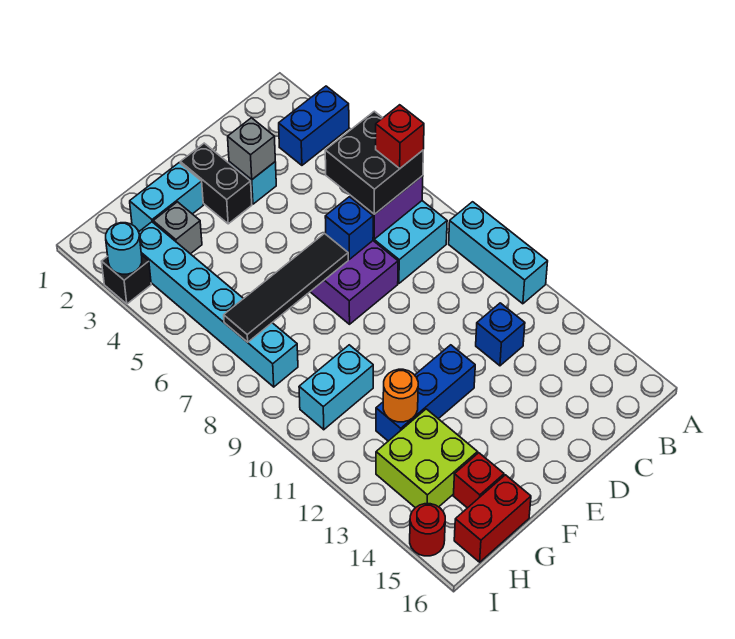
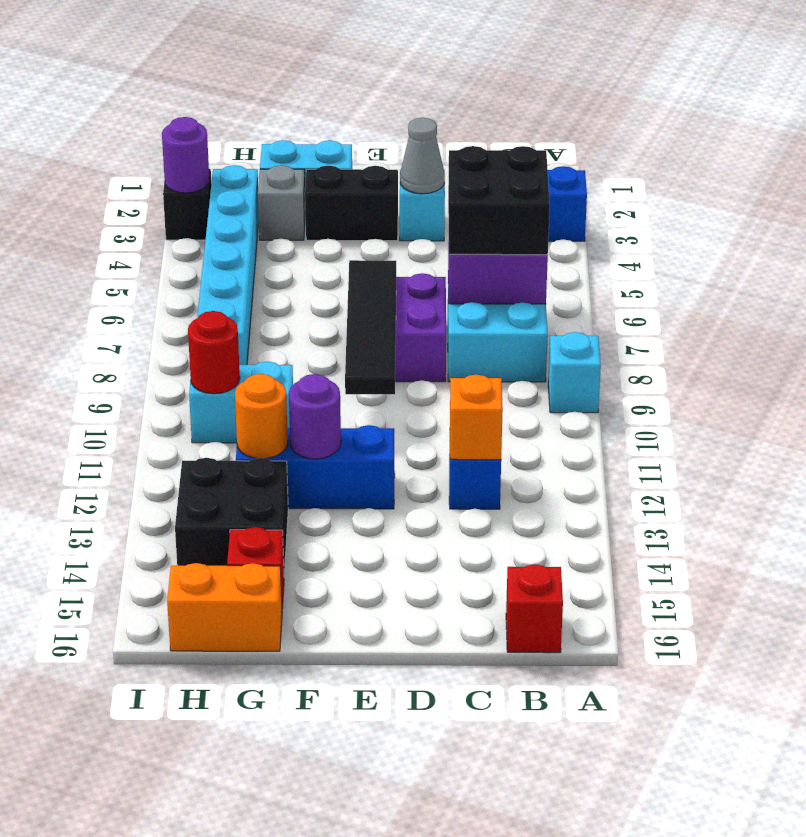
cyan 1x3 brick [449,202,548,304] -> cyan 1x1 brick [548,332,601,413]
red 1x1 brick [376,105,424,168] -> red 1x1 brick moved to [506,564,563,653]
none -> orange 1x1 brick [450,375,503,460]
grey 1x1 brick [228,118,275,180] -> grey 1x1 cone [400,118,445,194]
blue 1x1 brick [325,197,373,259] -> none
black 1x2 brick [180,143,252,224] -> black 1x2 brick turned to [305,166,398,241]
black 1x4 tile [224,234,348,342] -> black 1x4 tile turned to [345,260,396,394]
none -> purple 1x1 round brick [289,374,341,459]
lime 2x2 brick [376,409,477,508] -> black 2x2 brick [175,458,288,574]
red 1x2 brick [454,475,531,562] -> orange 1x2 brick [167,563,282,651]
cyan 1x1 round brick [106,223,142,274] -> purple 1x1 round brick [162,117,209,193]
red 1x1 round brick [410,504,445,556] -> red 1x1 round brick moved to [188,311,240,394]

